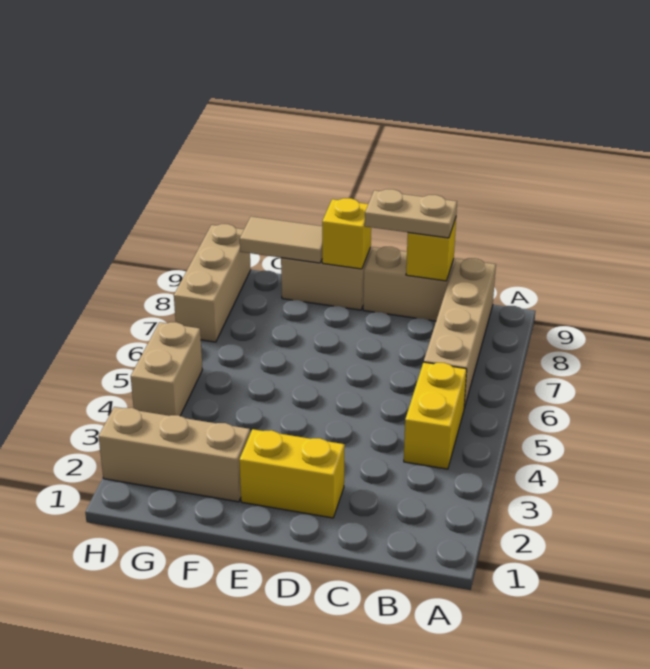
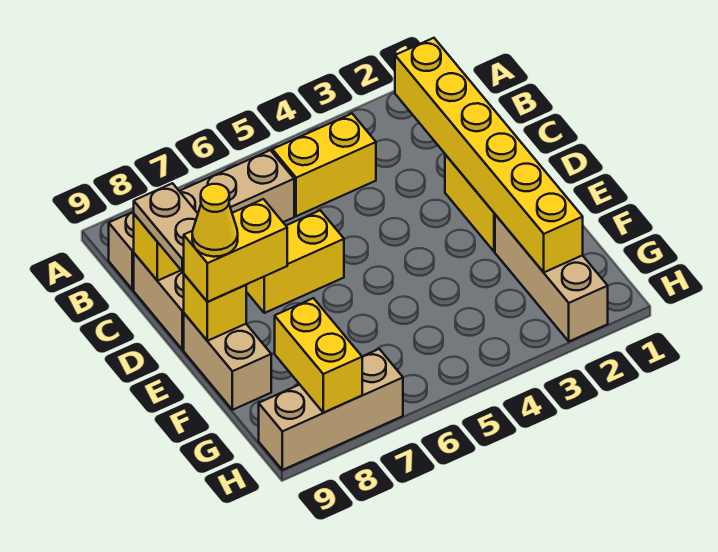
none -> yellow 1x6 brick [395,38,583,272]
none -> yellow 1x2 brick [246,210,344,313]
none -> yellow 1x2 brick [184,199,287,302]
none -> yellow 1x1 cone [192,184,238,257]
tan 1x2 tile [240,217,322,263] -> none
none -> yellow 1x2 brick [275,298,362,413]
tan 1x2 brick [131,322,202,416] -> none

